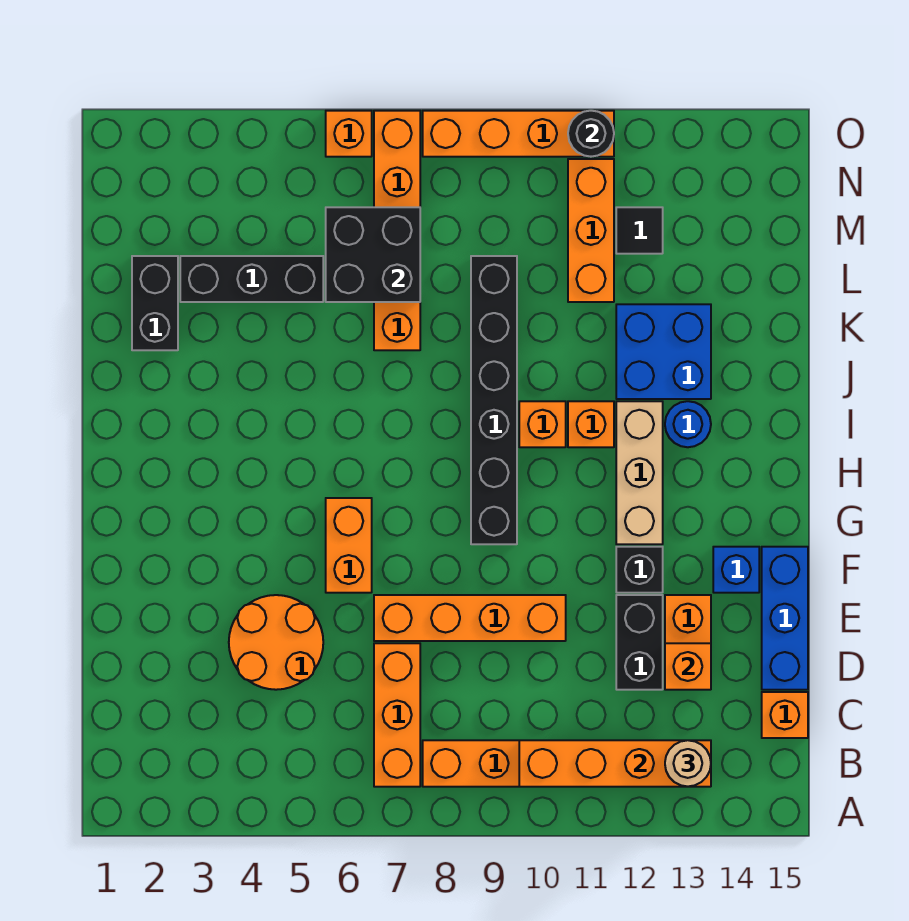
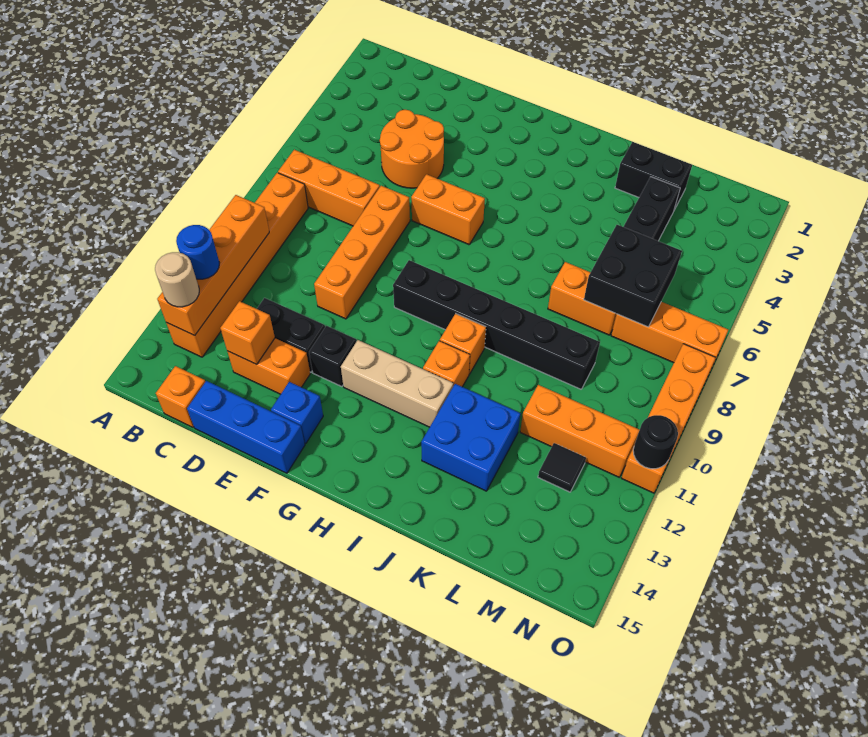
blue 1x1 round brick [665,401,711,447] -> blue 1x1 round brick moved to [176,225,219,279]
orange 1x1 brick [326,111,372,157] -> none

